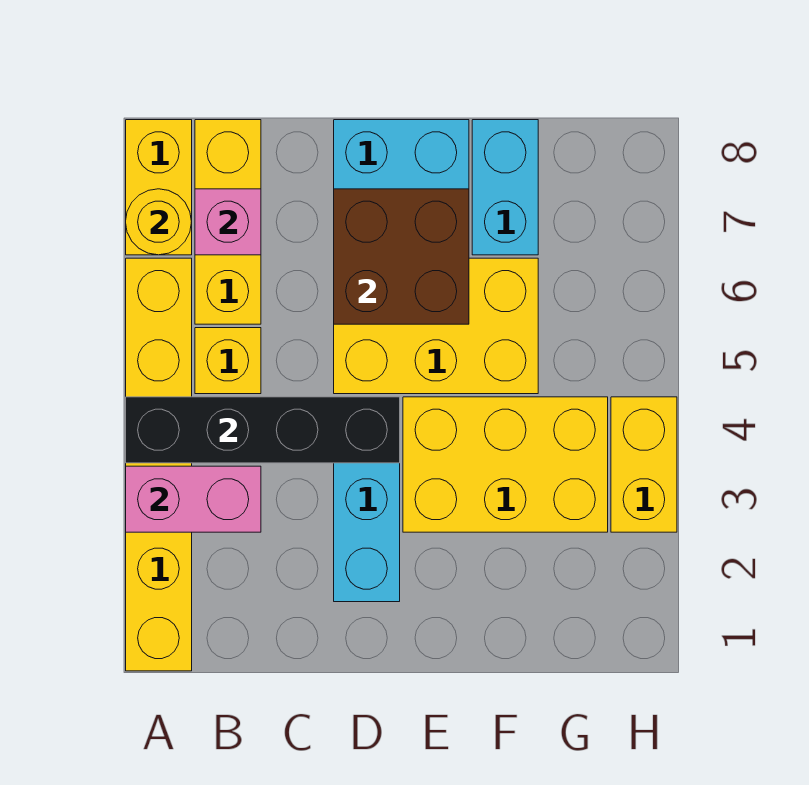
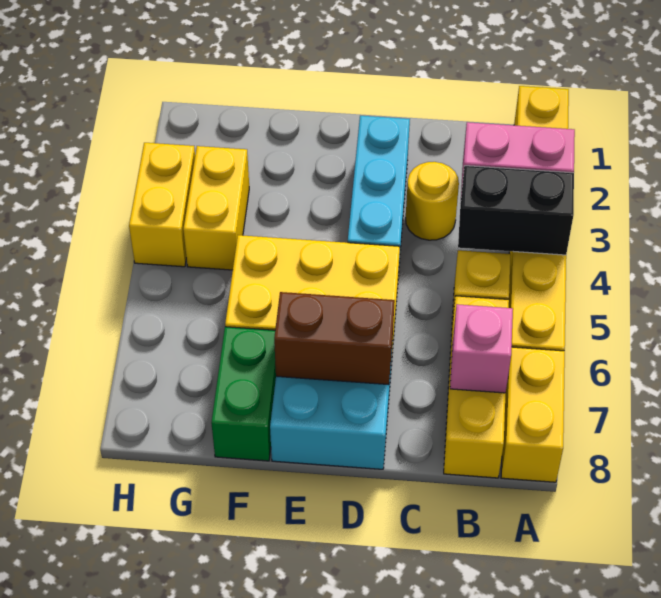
black 1x4 brick [126,397,400,463] -> black 1x2 brick [458,166,574,255]
yellow 1x1 round brick [126,189,192,255] -> yellow 1x1 round brick moved to [406,162,459,240]
brown 2x2 brick [334,189,469,324] -> brown 1x2 brick [274,292,395,385]
yellow 2x3 brick [403,397,608,532] -> yellow 1x2 brick [183,146,249,270]
cyan 1x2 brick [472,120,538,255] -> green 1x2 brick [211,327,276,461]

